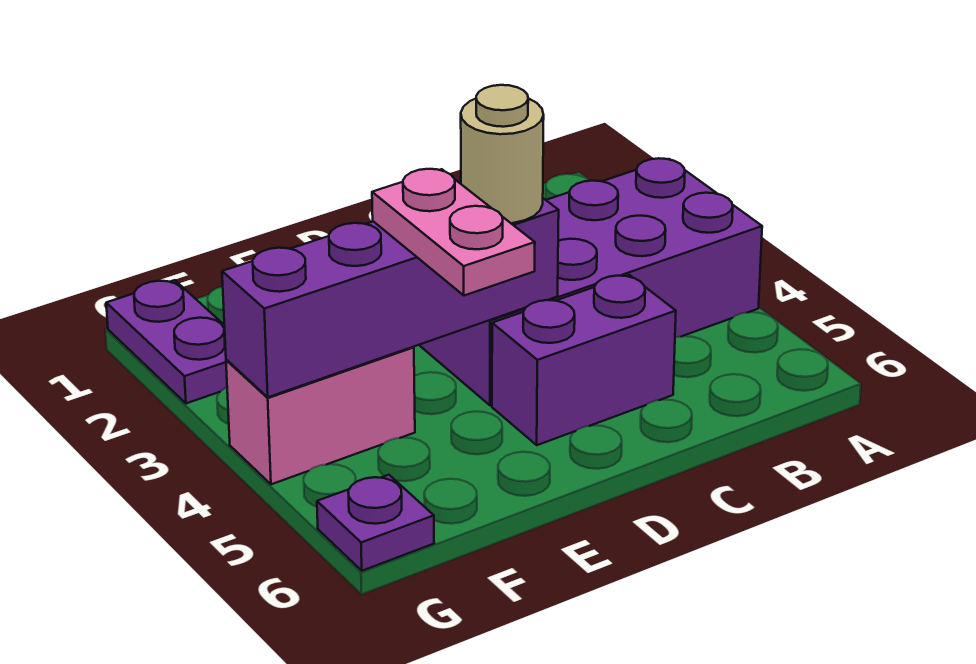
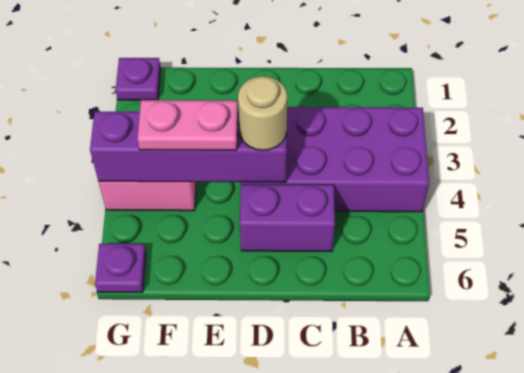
pink 1x2 plate [372,169,535,296] -> pink 1x2 plate turned to [137,100,238,150]
purple 1x2 plate [106,280,227,403] -> purple 1x1 plate [116,58,161,100]

